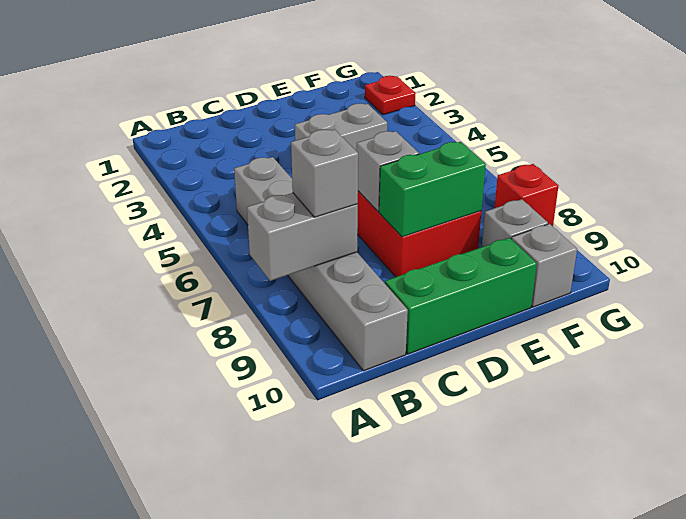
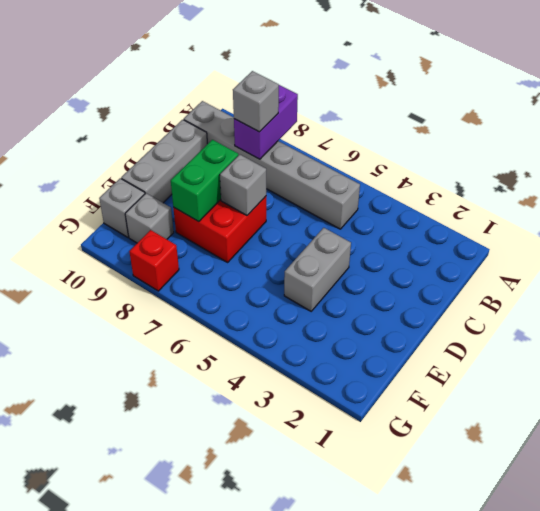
grey 1x2 brick [247,193,358,281] -> purple 1x2 brick [234,85,298,159]
green 1x3 brick [385,238,537,354] -> grey 1x3 brick [121,120,207,203]
red 1x1 plate [365,76,415,115] -> none

